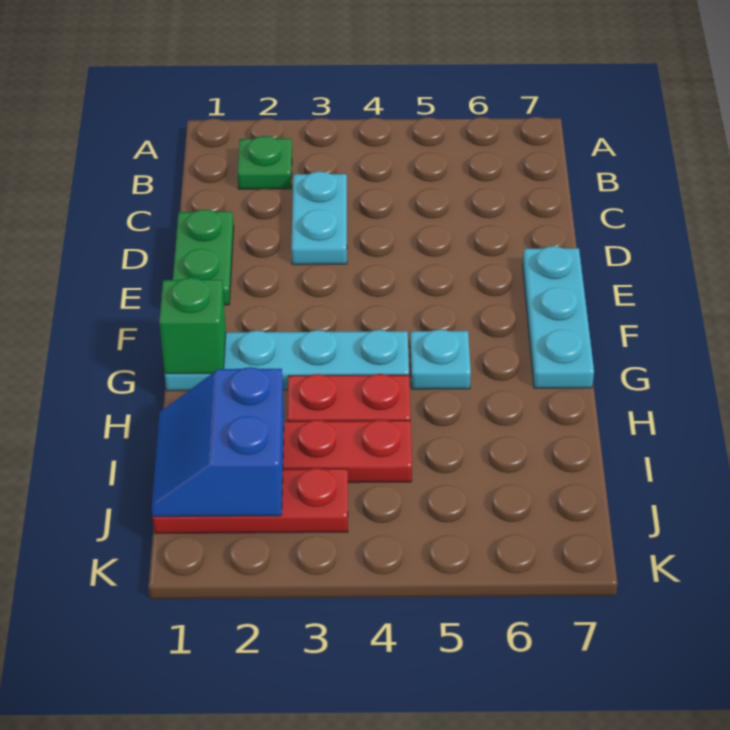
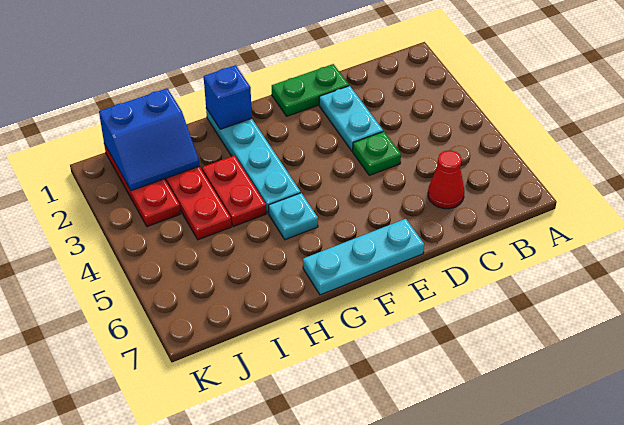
green 1x1 plate [238,136,292,189] -> green 1x1 plate moved to [353,132,401,175]
cyan 1x2 plate [291,172,347,265] -> cyan 1x2 plate turned to [319,86,383,151]
none -> red 1x1 cone [428,150,464,209]
green 1x1 brick [159,278,226,374] -> blue 1x1 brick [204,65,252,129]
blue 2x2 slope [152,367,284,517] -> blue 2x2 slope turned to [99,88,199,191]

